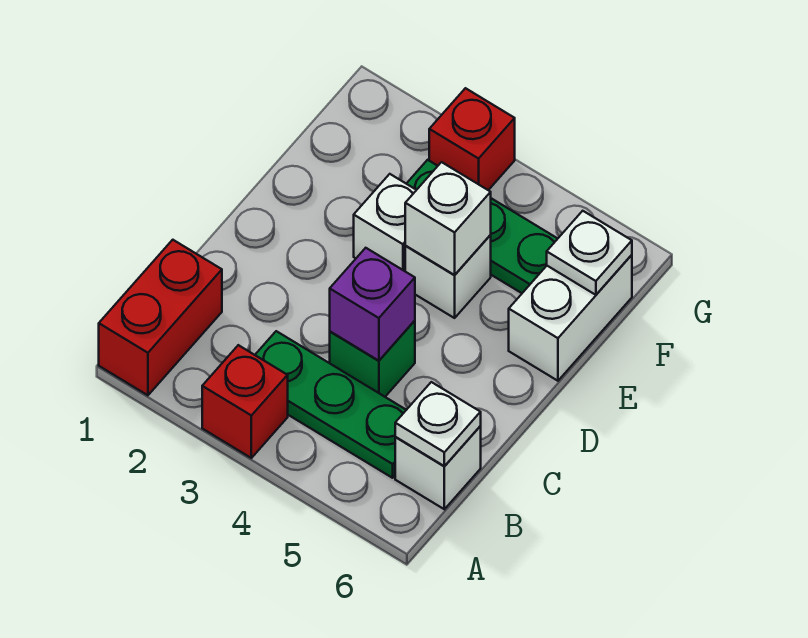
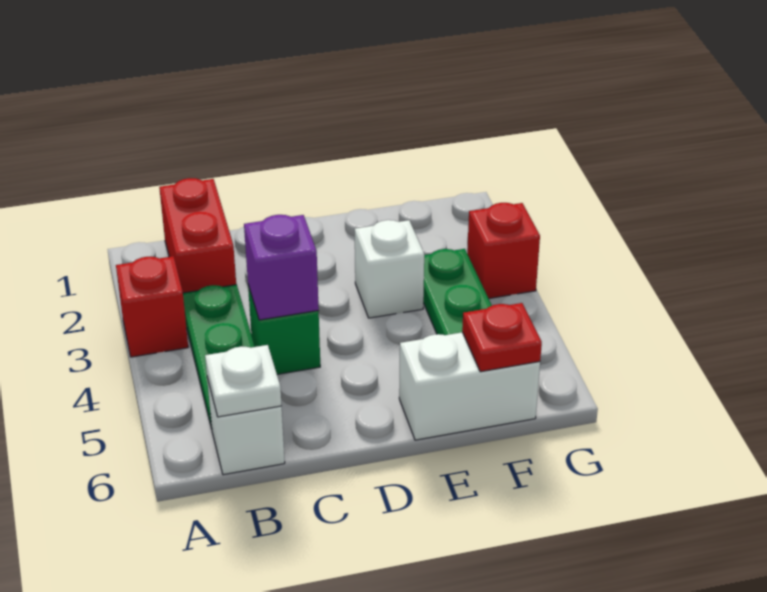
red 1x2 brick [99,240,222,395] -> red 1x2 brick turned to [159,178,236,293]
white 1x1 brick [405,235,491,318] -> none
white 1x1 brick [405,162,491,275] -> none
white 1x1 plate [547,211,632,295] -> red 1x1 plate [462,303,542,372]

